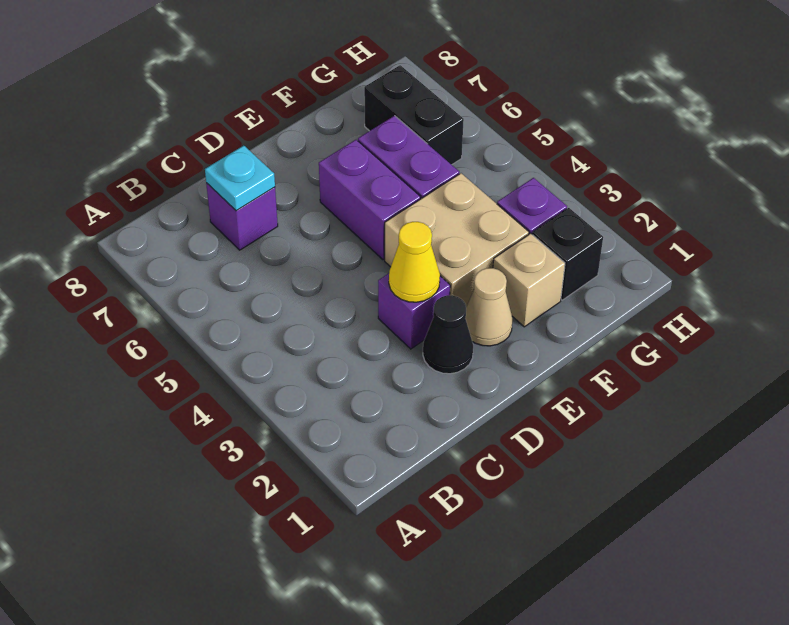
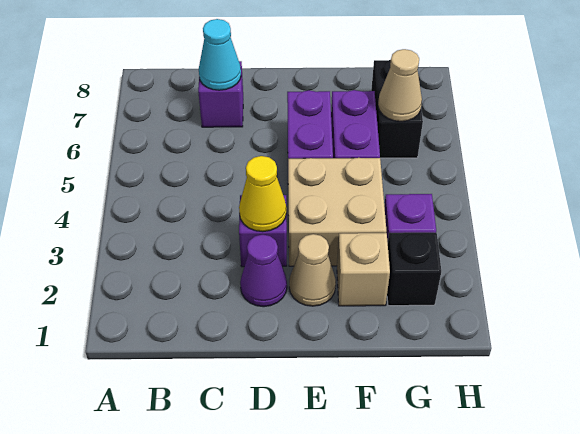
cyan 1x1 plate [205,146,275,211] -> cyan 1x1 cone [199,19,241,90]
black 1x1 cone [423,295,473,374] -> purple 1x1 cone [240,235,287,307]
none -> tan 1x1 cone [378,49,422,121]

